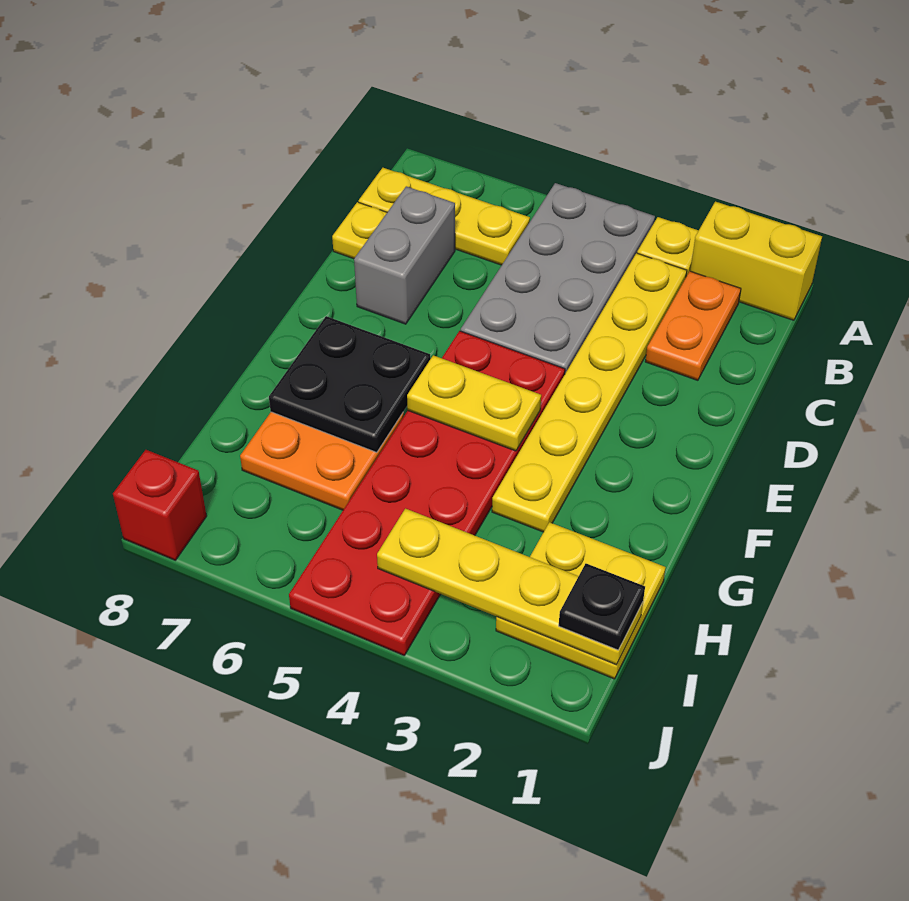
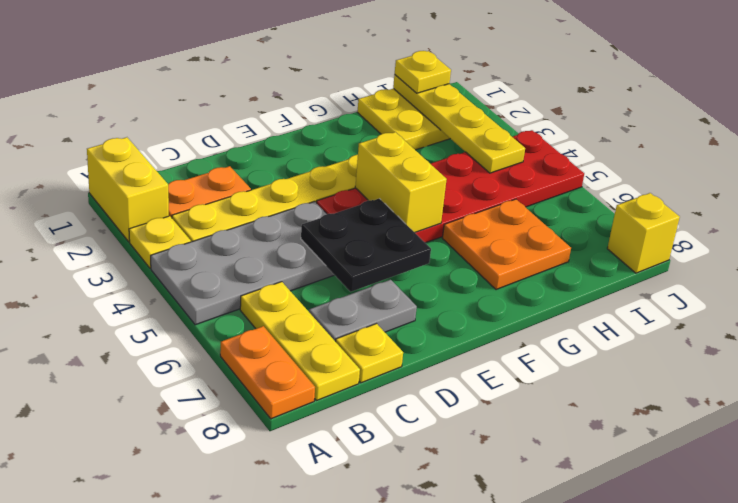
none -> orange 1x2 plate [220,326,315,419]
grey 1x2 brick [354,186,455,324] -> grey 1x2 plate [309,280,417,342]
yellow 1x2 plate [407,355,541,451] -> yellow 1x2 brick [355,132,447,232]
black 2x2 plate [269,316,431,452] -> black 2x2 plate moved to [301,198,431,292]
black 1x1 plate [559,564,645,650] -> yellow 1x1 plate [395,51,451,93]
red 1x1 brick [113,450,207,560] -> yellow 1x1 brick [607,193,680,273]

